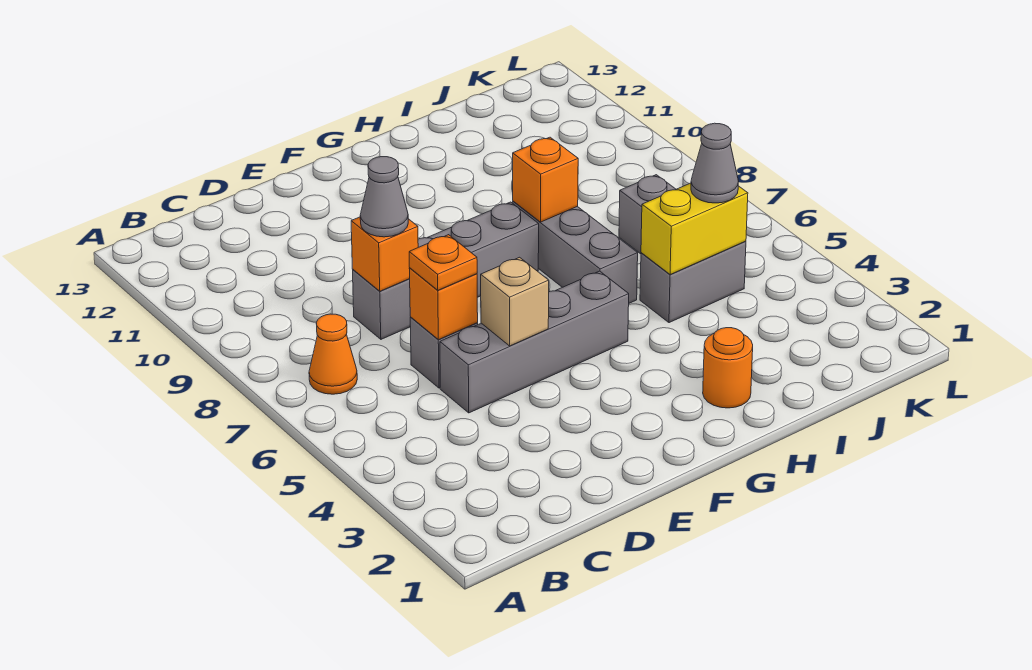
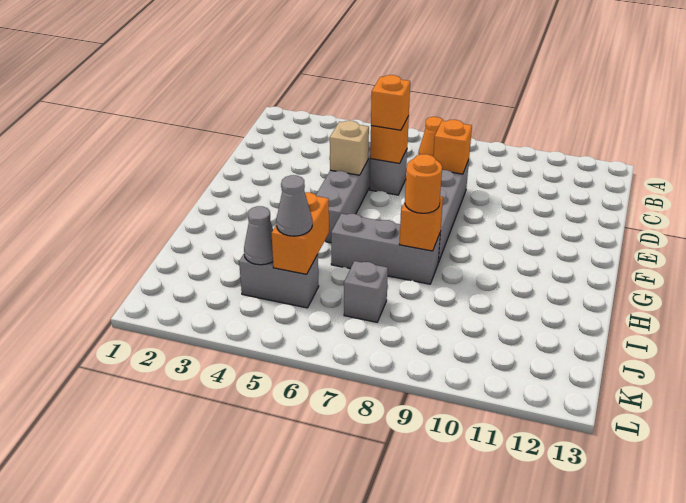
orange 1x1 plate [409,235,477,290] -> orange 1x1 brick [371,75,410,130]
grey 1x1 cone [360,157,408,237] -> grey 1x1 cone moved to [244,206,273,265]
orange 1x1 round brick [703,328,753,408] -> orange 1x1 round brick moved to [405,154,442,213]
grey 1x2 brick [640,241,746,323] -> grey 1x2 brick turned to [239,254,319,308]
yellow 1x2 brick [641,183,748,275] -> orange 1x2 brick [272,192,329,274]

